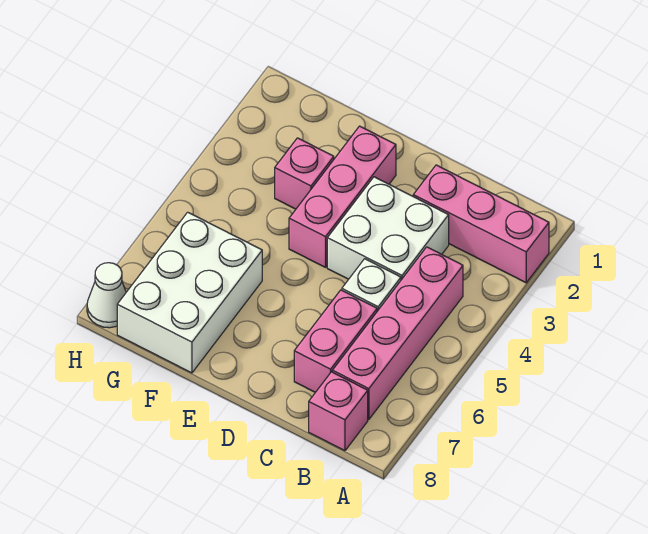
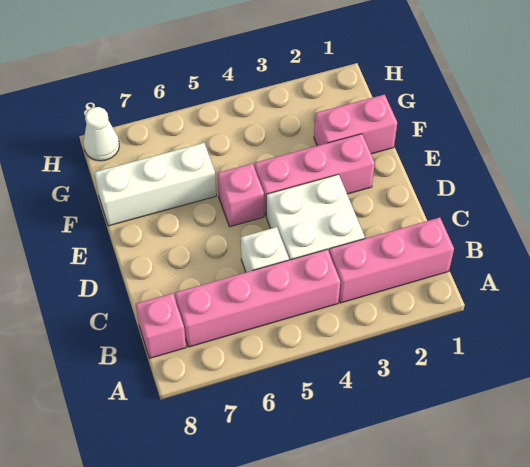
pink 1x3 brick [413,165,549,283] -> pink 1x3 brick turned to [329,218,454,303]
pink 1x2 brick [294,290,377,392] -> pink 1x2 brick moved to [314,94,397,154]
pink 1x1 brick [275,138,334,209] -> pink 1x1 brick moved to [217,163,264,227]
white 2x3 brick [117,212,262,373] -> white 1x3 brick [94,143,216,226]

